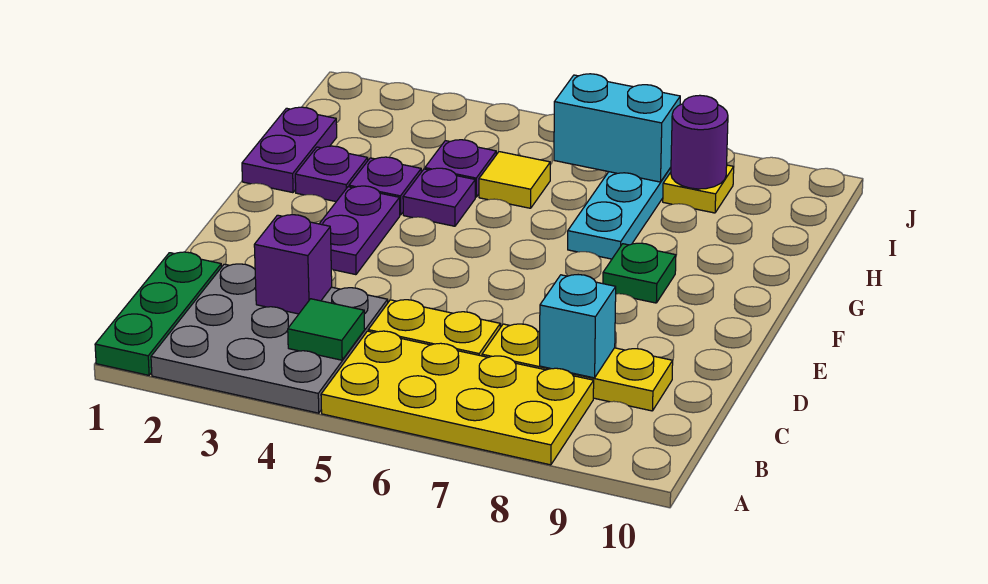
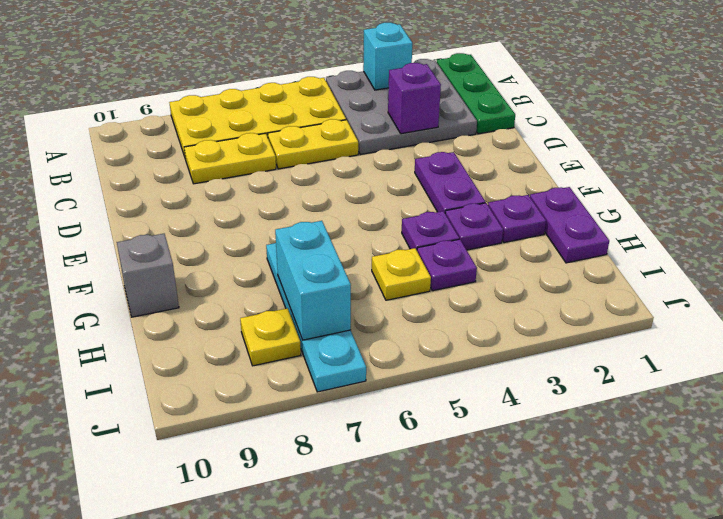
green 1x1 tile [288,299,365,360] -> none
yellow 1x3 plate [482,324,673,411] -> yellow 1x2 plate [184,133,276,184]
cyan 1x1 brick [540,275,616,378] -> cyan 1x1 brick moved to [363,23,412,90]
green 1x1 plate [603,243,676,303] -> none
none -> grey 1x1 brick [117,234,179,317]
yellow 1x1 tile [479,152,550,208] -> yellow 1x1 plate [372,248,431,300]
cyan 1x2 brick [554,74,680,182] -> cyan 1x2 brick turned to [275,221,351,340]
purple 1x1 round brick [671,95,728,189] -> none

